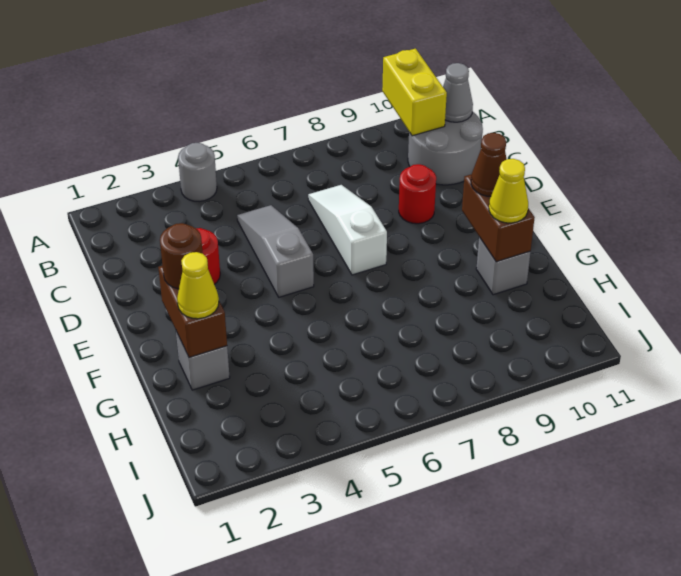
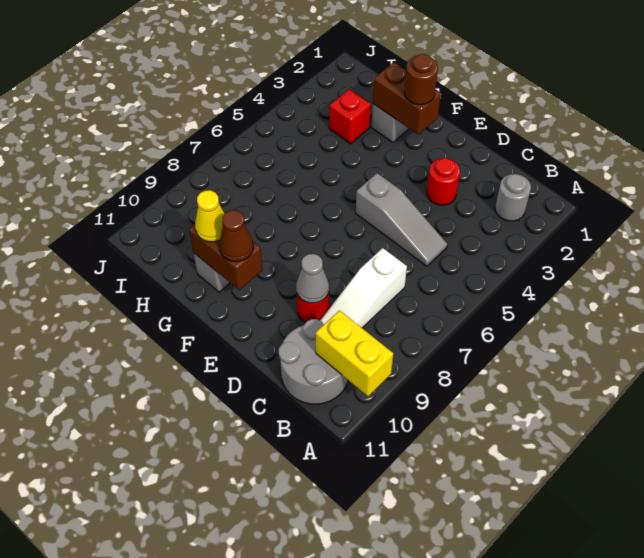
grey 1x1 round brick [178,143,217,201] -> grey 1x1 round brick moved to [495,174,531,221]
grey 1x1 cone [443,63,473,122] -> grey 1x1 cone moved to [296,254,329,303]
white 1x3 slope [308,185,387,275] -> white 1x3 slope turned to [320,248,407,328]
yellow 1x1 cone [177,252,219,319] -> none
none -> red 1x1 brick [329,89,371,144]

